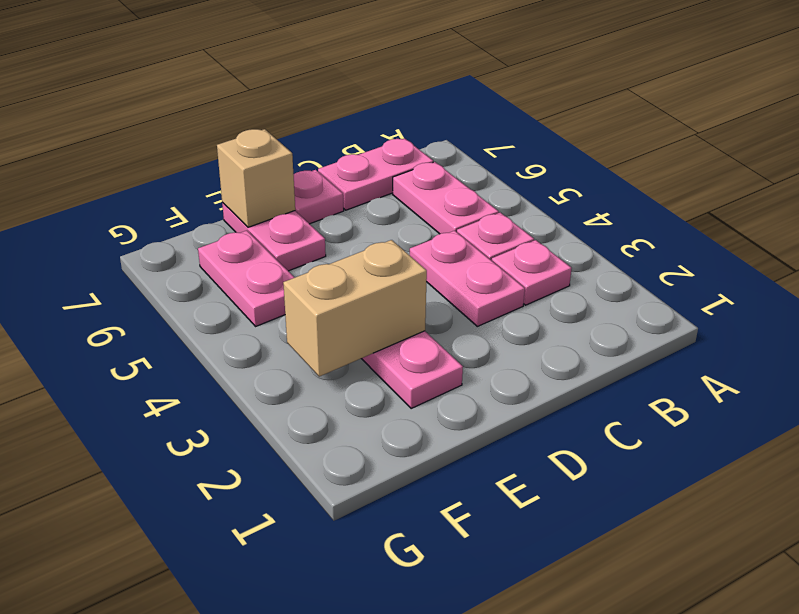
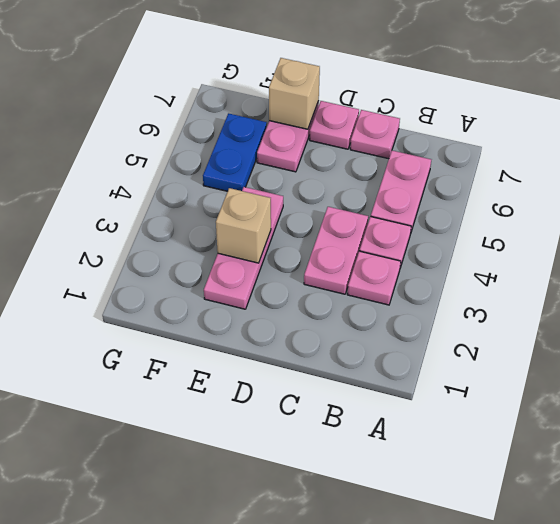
pink 1x2 plate [318,138,433,210] -> pink 1x1 plate [350,110,400,159]
tan 1x2 brick [283,240,427,377] -> tan 1x1 brick [216,188,271,263]
pink 1x2 plate [198,231,295,326] -> blue 1x2 plate [203,113,267,191]

